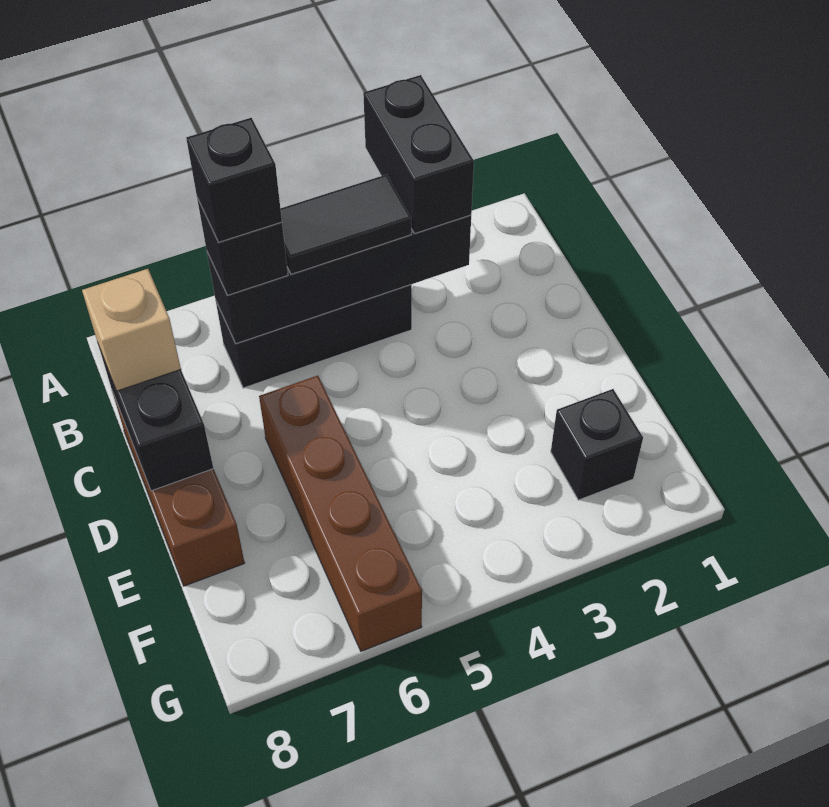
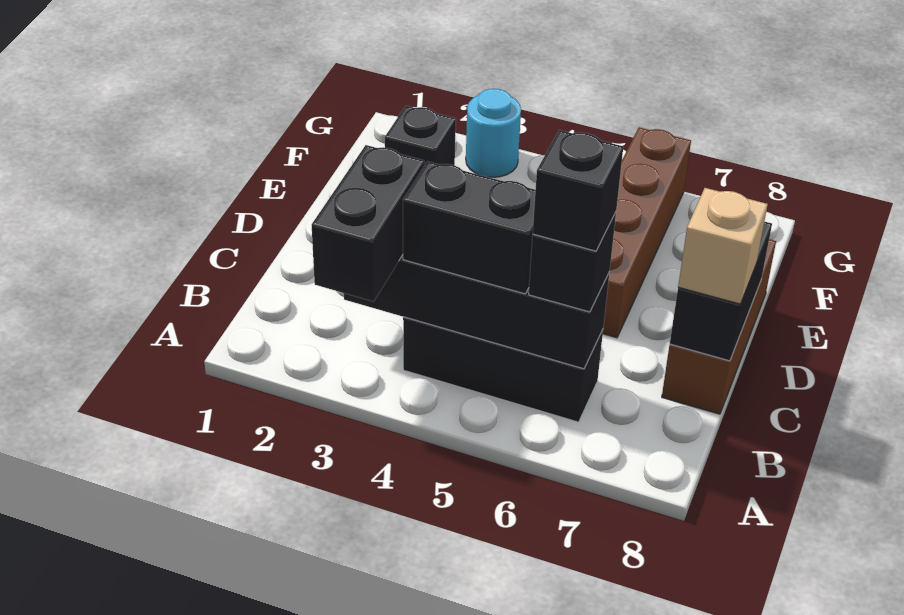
black 1x2 tile [280,175,411,274] -> black 1x2 brick [403,161,535,294]
none -> cyan 1x1 round brick [466,89,521,177]

